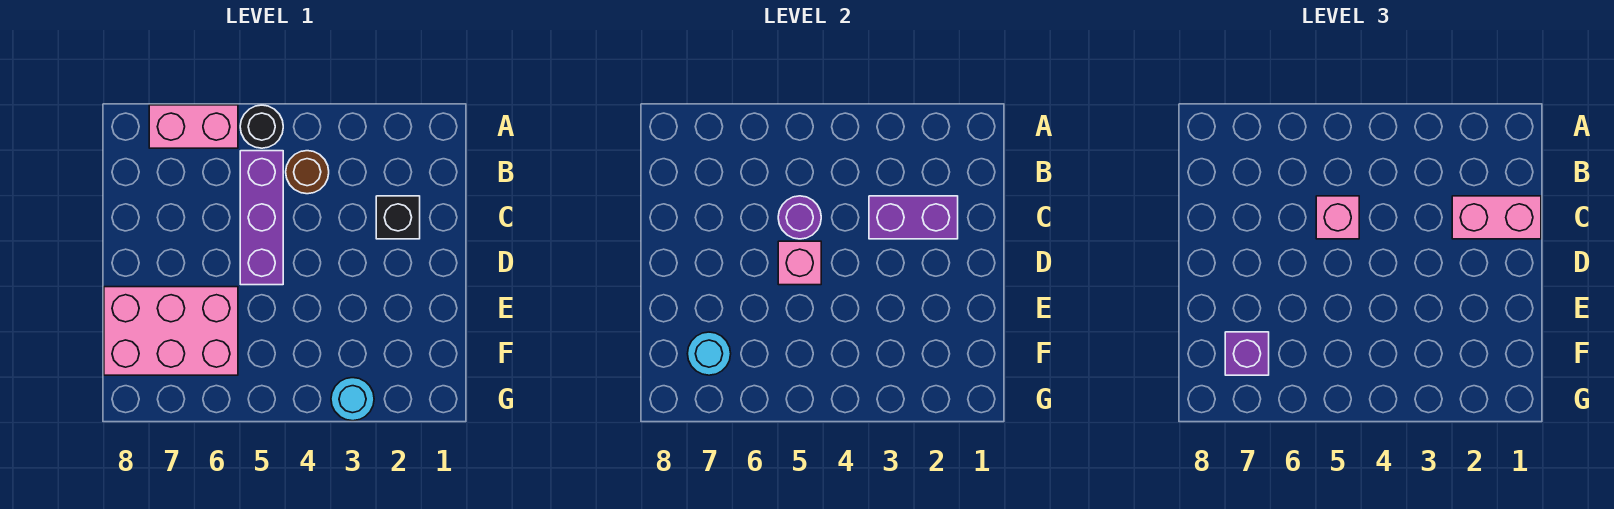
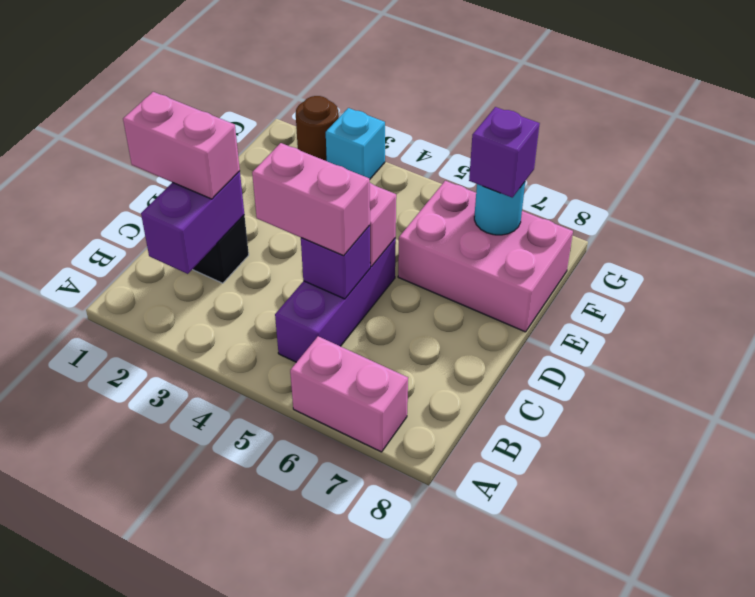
black 1x1 round brick [240,105,283,148] -> none
brown 1x1 round brick [286,151,329,194] -> brown 1x1 round brick moved to [296,96,339,161]
purple 1x2 brick [869,196,958,239] -> purple 1x2 brick turned to [141,171,244,274]
purple 1x1 round brick [778,196,821,239] -> purple 1x1 brick [301,225,370,299]
pink 1x1 brick [1316,196,1359,239] -> pink 1x2 brick [252,143,370,256]
cyan 1x1 round brick [331,378,374,421] -> cyan 1x1 brick [326,108,385,179]

